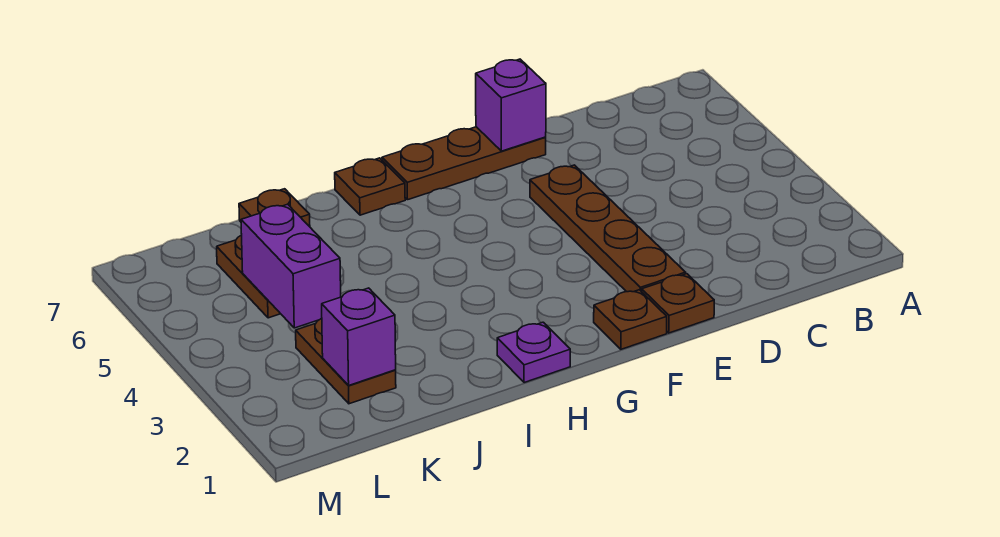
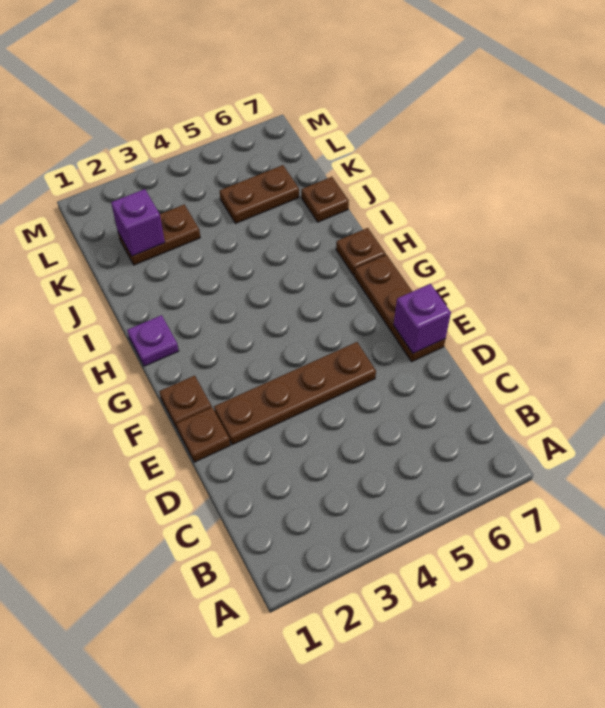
purple 1x2 brick [241,204,341,328] -> none

